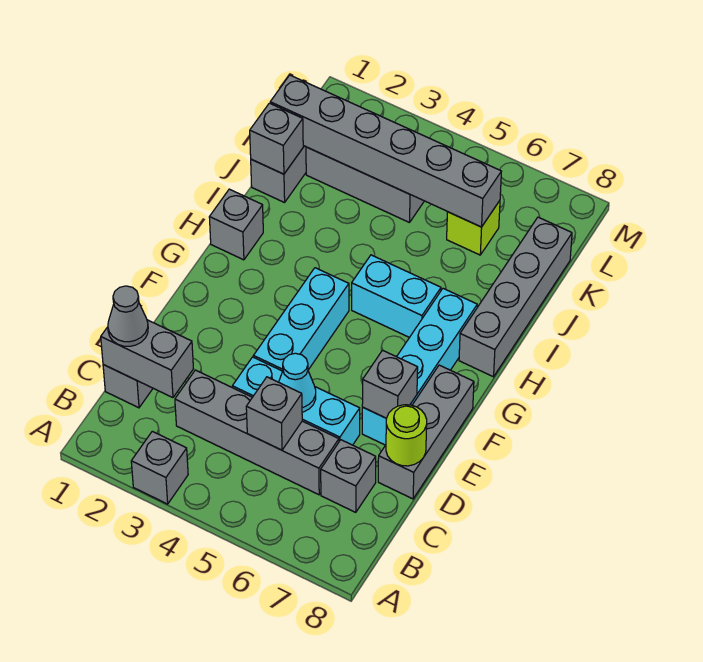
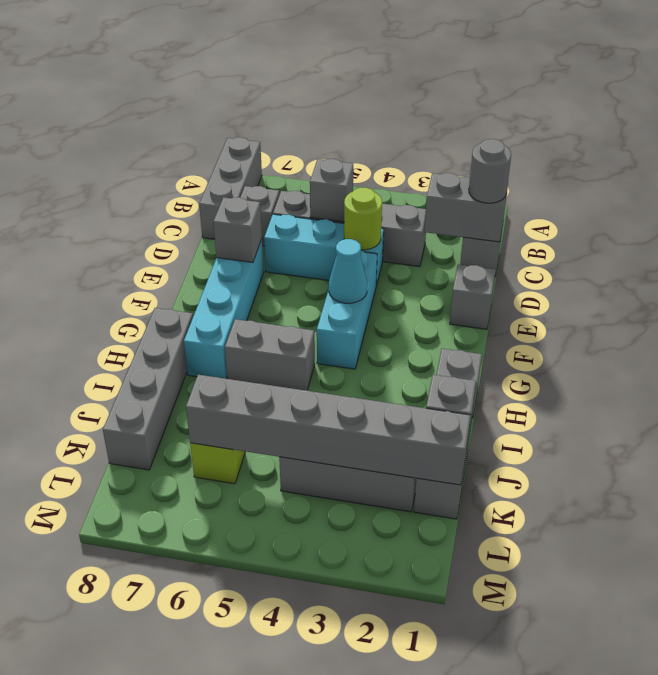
grey 1x1 brick [131,431,188,504] -> grey 1x1 brick moved to [450,265,495,329]
grey 1x1 cone [108,286,148,346] -> grey 1x1 round brick [469,139,511,203]
cyan 1x1 cone [279,353,316,412] -> cyan 1x1 cone moved to [329,239,367,303]
grey 1x3 brick [378,365,474,499] -> grey 1x3 brick moved to [199,137,262,239]
lime 1x1 round brick [386,405,427,466] -> lime 1x1 round brick moved to [344,188,382,250]
cyan 1x2 brick [352,255,441,337] -> grey 1x2 brick [225,319,315,390]

